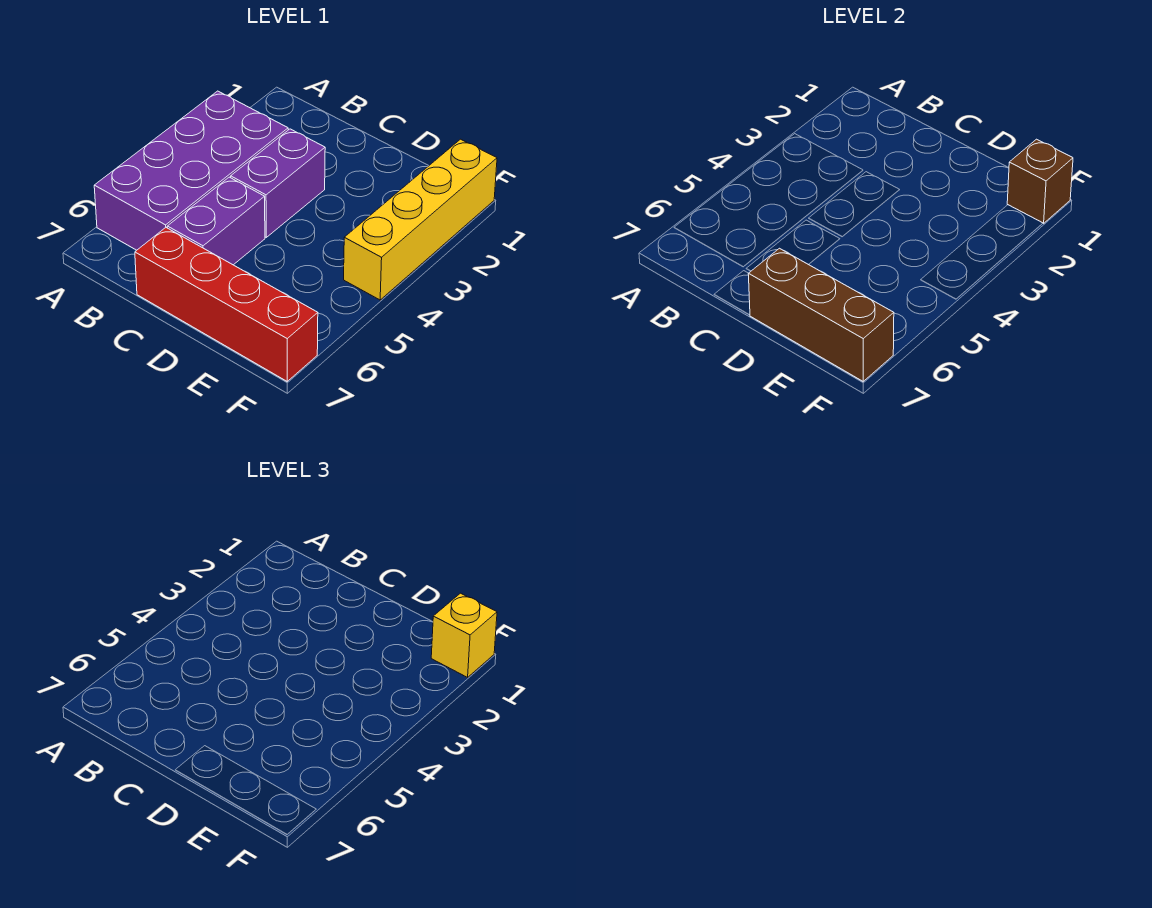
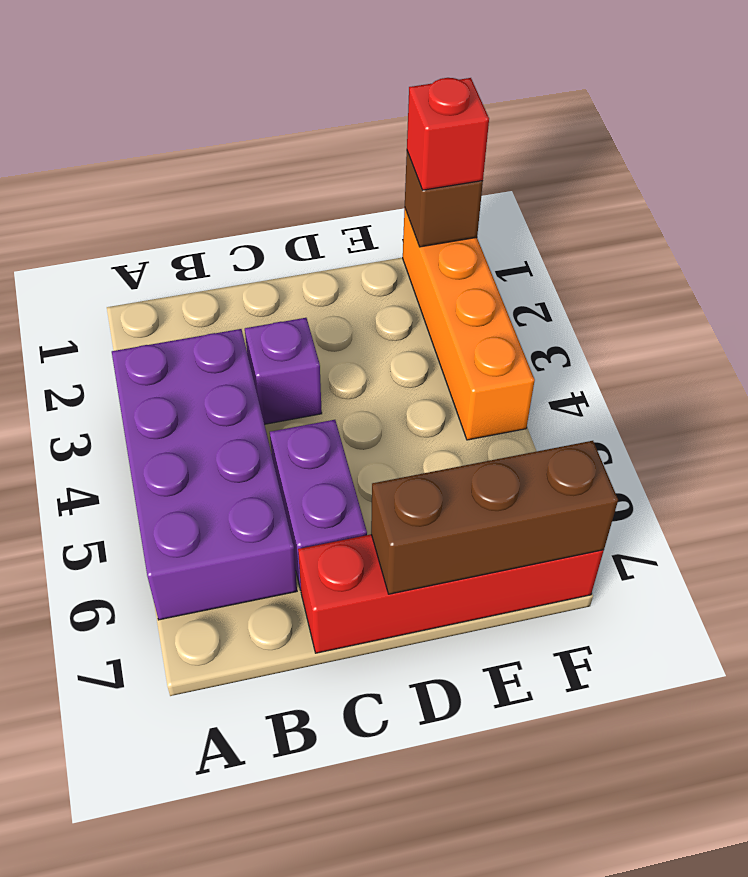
purple 1x2 brick [231,129,325,237] -> purple 1x1 brick [245,318,322,424]
yellow 1x4 brick [344,139,497,300] -> orange 1x4 brick [403,209,535,440]
yellow 1x1 brick [431,593,497,677] -> red 1x1 brick [407,78,489,190]

